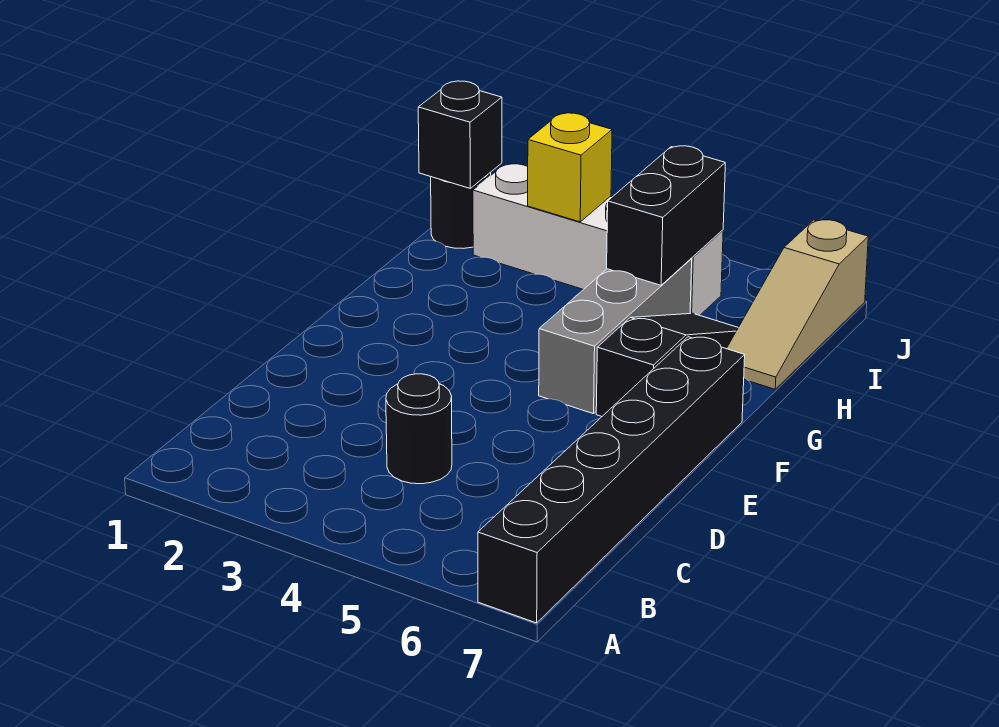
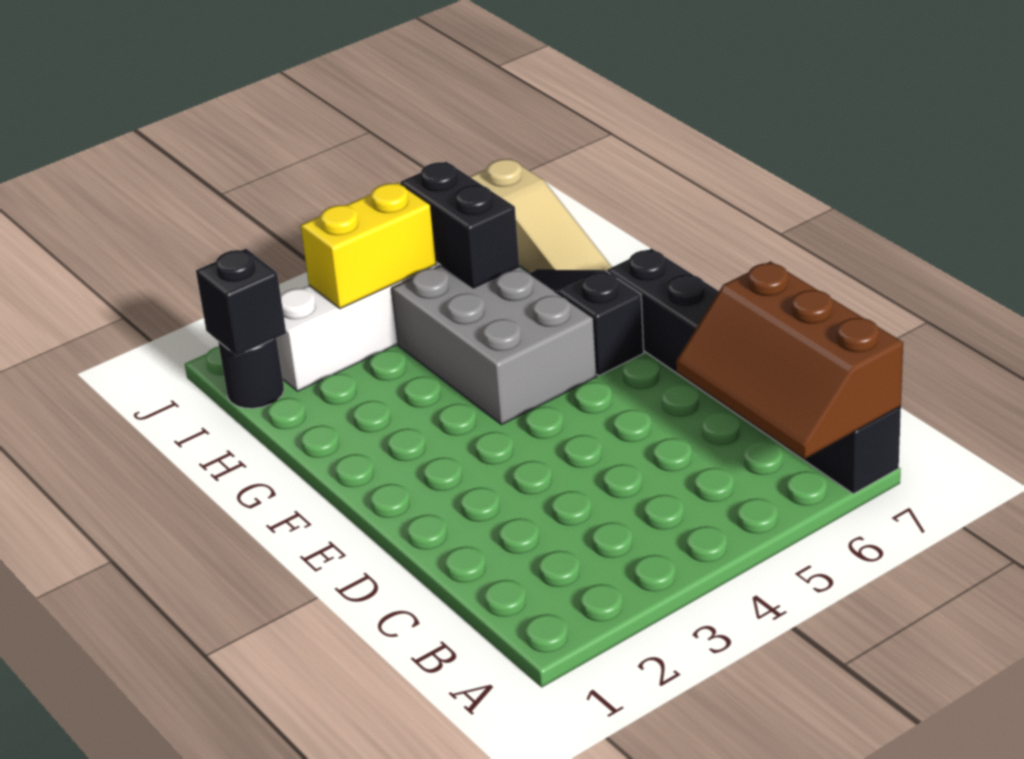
none -> brown 2x3 slope [676,262,903,459]
black 1x1 round brick [386,374,452,484] -> none
grey 1x3 brick [539,259,692,414] -> grey 2x3 brick [392,265,597,424]
yellow 1x1 brick [528,113,612,222] -> yellow 1x2 brick [300,183,436,309]

